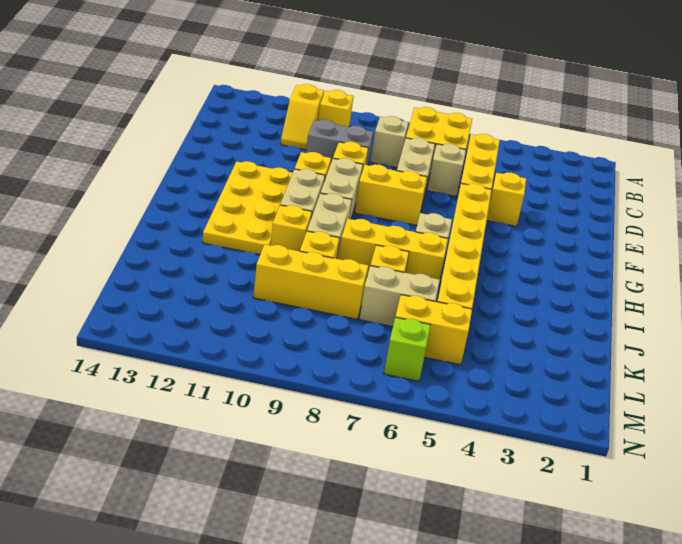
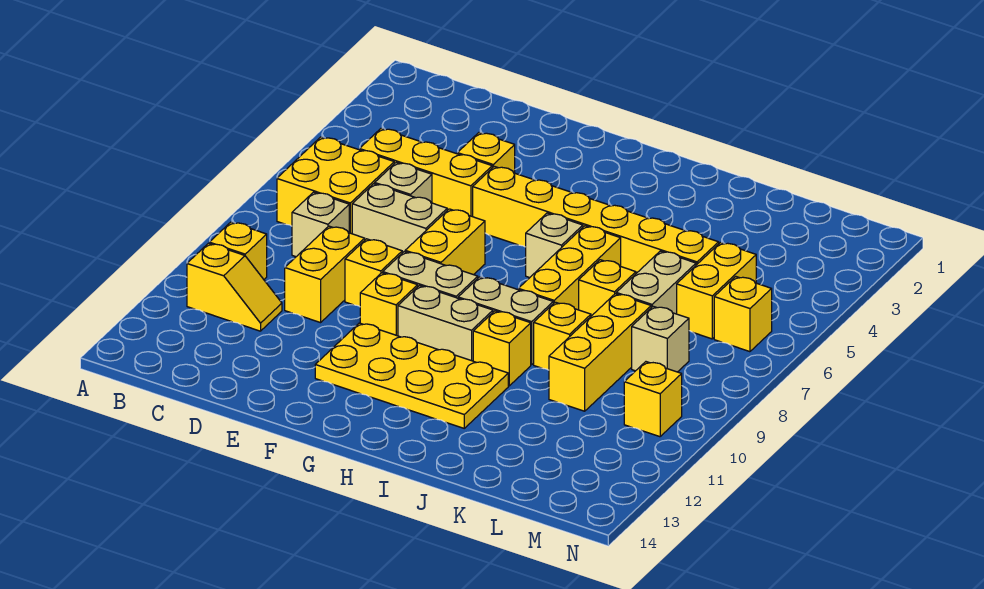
grey 1x2 brick [306,120,373,165] -> yellow 1x2 brick [285,226,365,323]
none -> tan 1x1 brick [632,306,689,372]
lime 1x1 brick [384,317,431,381] -> yellow 1x1 brick [714,276,772,352]
none -> yellow 1x1 brick [624,362,682,437]

